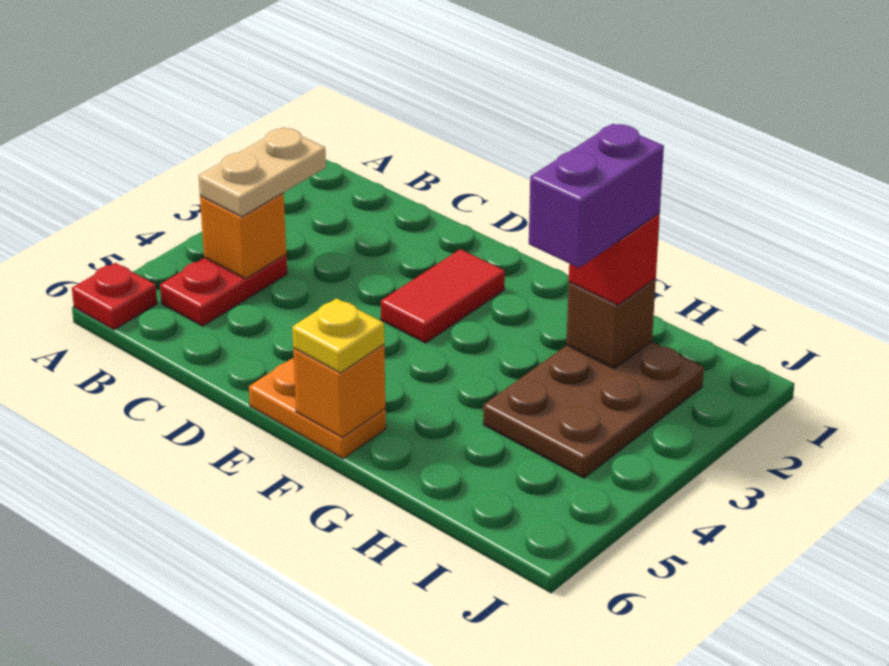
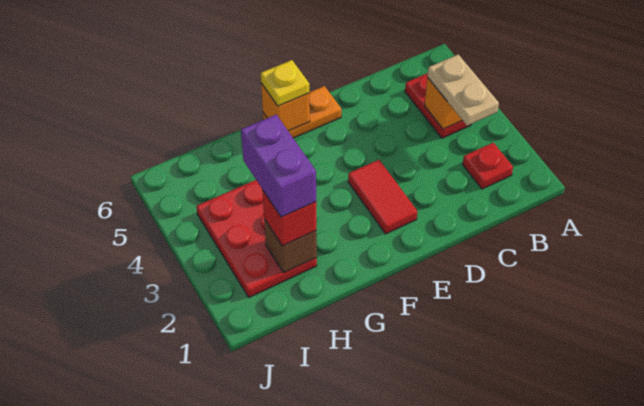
red 1x1 plate [72,263,157,330] -> red 1x1 plate moved to [463,143,513,189]
brown 2x3 plate [483,342,704,478] -> red 2x3 plate [196,180,317,297]

